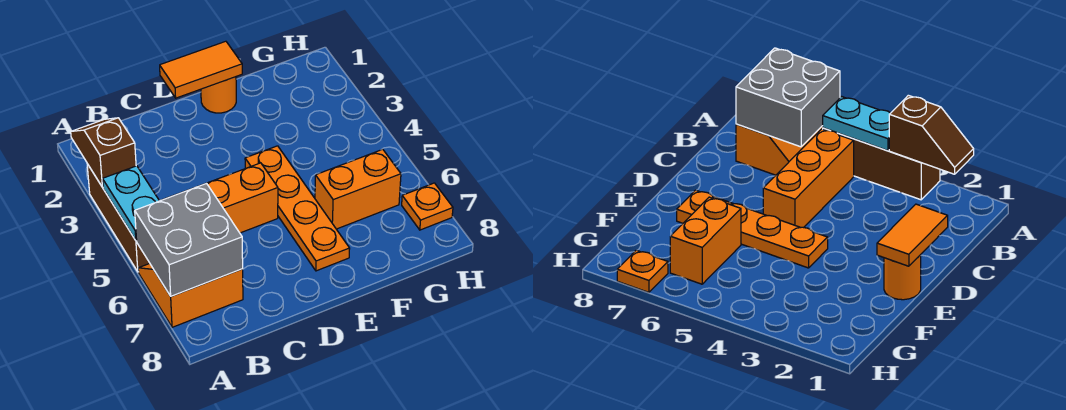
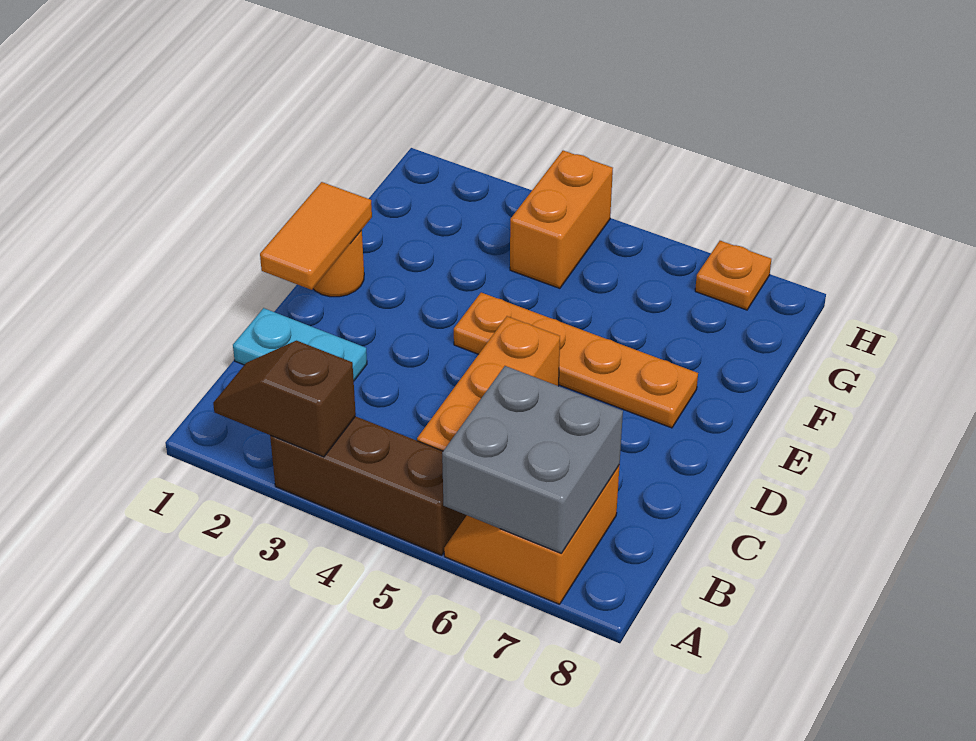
cyan 1x2 plate [103,166,159,241] -> cyan 1x2 plate moved to [233,308,367,380]
orange 1x2 brick [315,149,401,229] -> orange 1x2 brick moved to [510,151,613,288]

